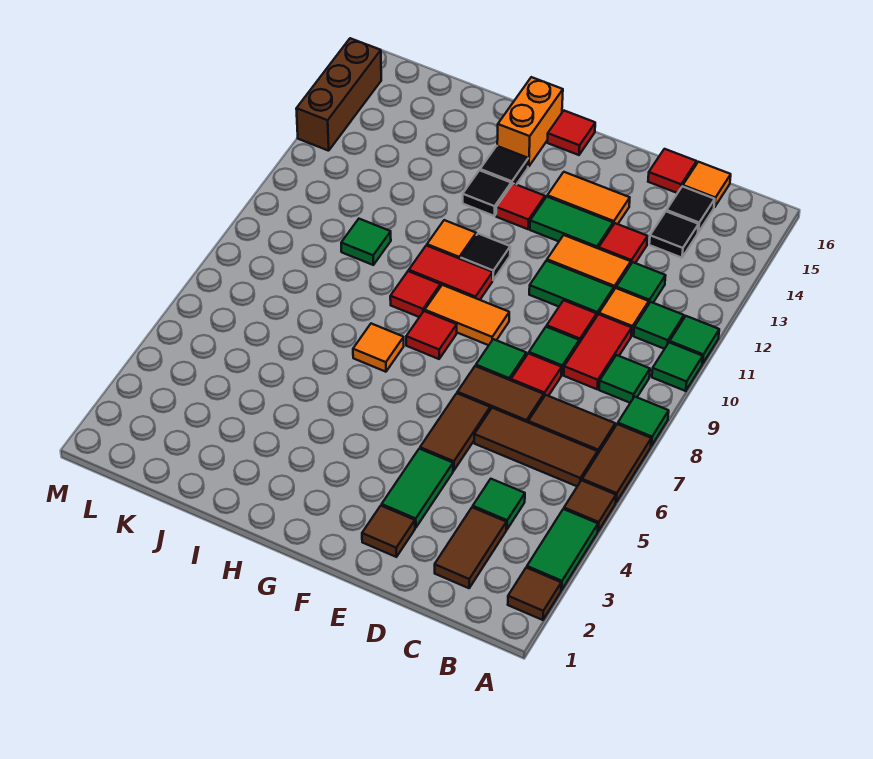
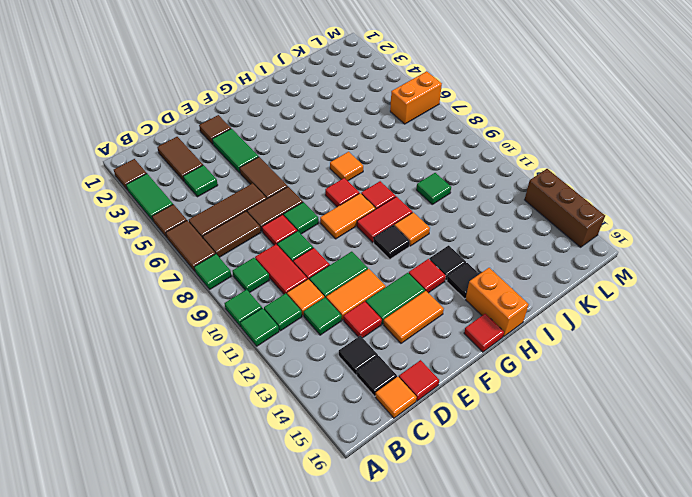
none -> orange 1x2 brick [390,71,442,124]

